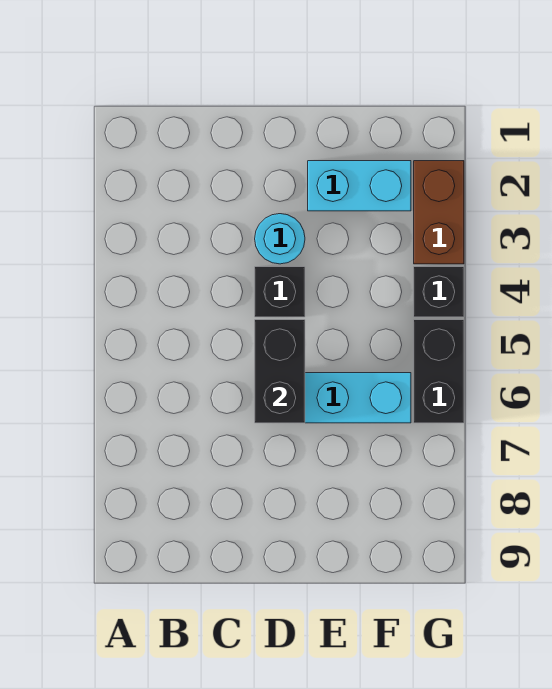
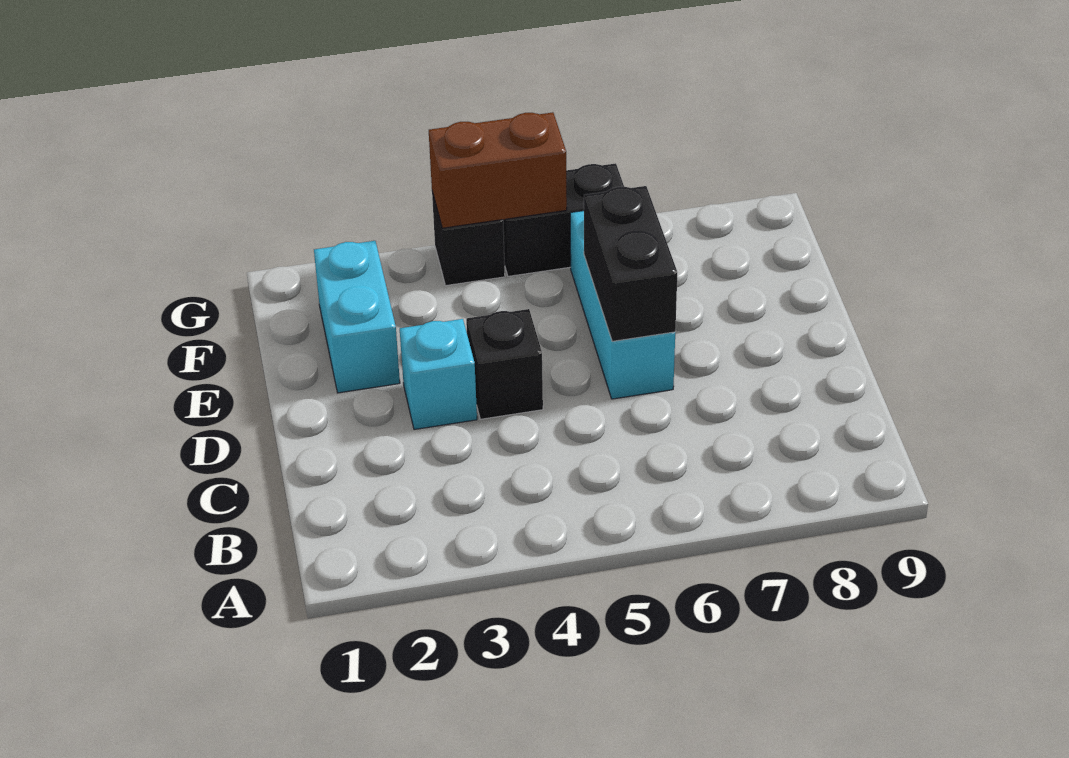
cyan 1x1 round brick [255,214,305,264] -> cyan 1x1 brick [400,319,477,430]
black 1x2 brick [255,320,305,423] -> black 1x2 brick turned to [584,186,677,341]
brown 1x2 brick [414,161,464,264] -> brown 1x2 brick moved to [429,112,567,228]

